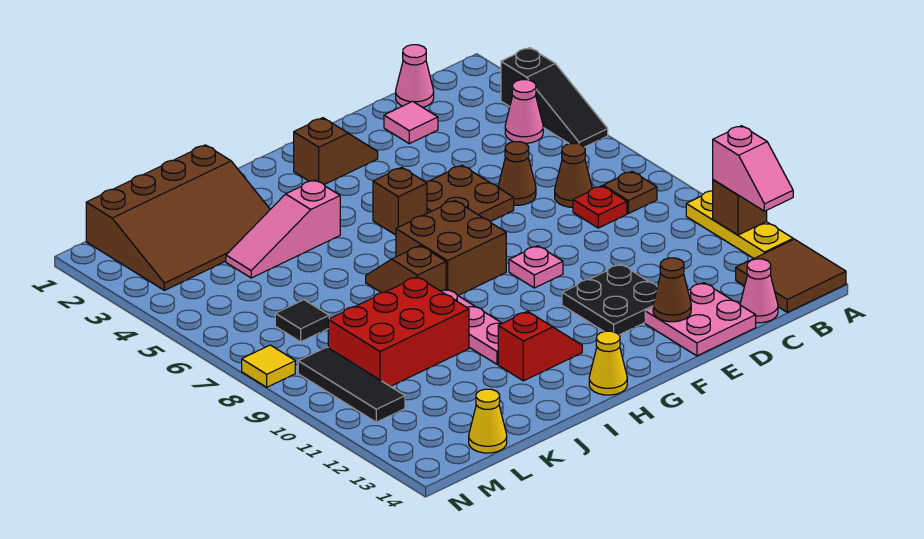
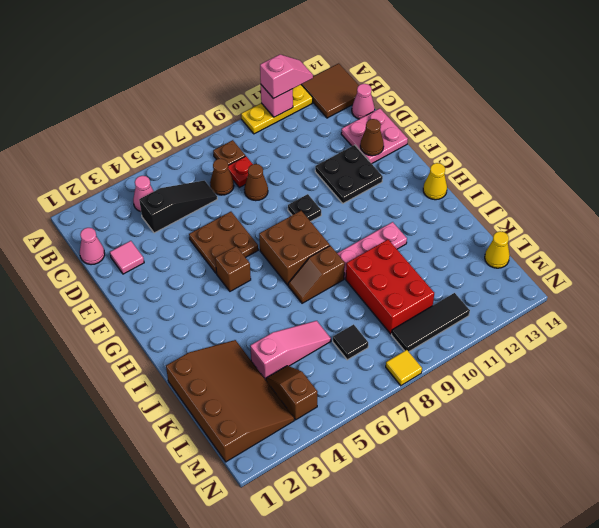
black 1x3 slope [501,48,608,147] -> black 1x3 slope moved to [139,181,217,233]
brown 1x1 brick [713,180,767,235] -> pink 1x1 brick [261,85,293,117]
brown 1x1 cone [498,142,536,205] -> brown 1x1 cone moved to [244,164,268,201]
brown 1x2 slope [294,118,378,185] -> brown 1x2 slope moved to [266,366,317,420]
pink 1x1 plate [509,246,563,288] -> black 1x1 plate [288,194,321,221]
red 1x2 slope [498,311,582,381] -> none
pink 1x3 slope [226,180,340,278] -> pink 1x3 slope turned to [250,321,331,380]

